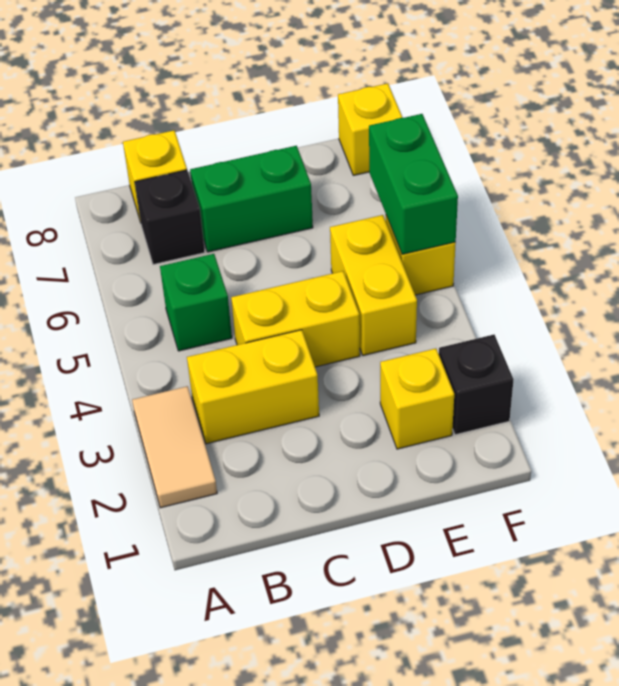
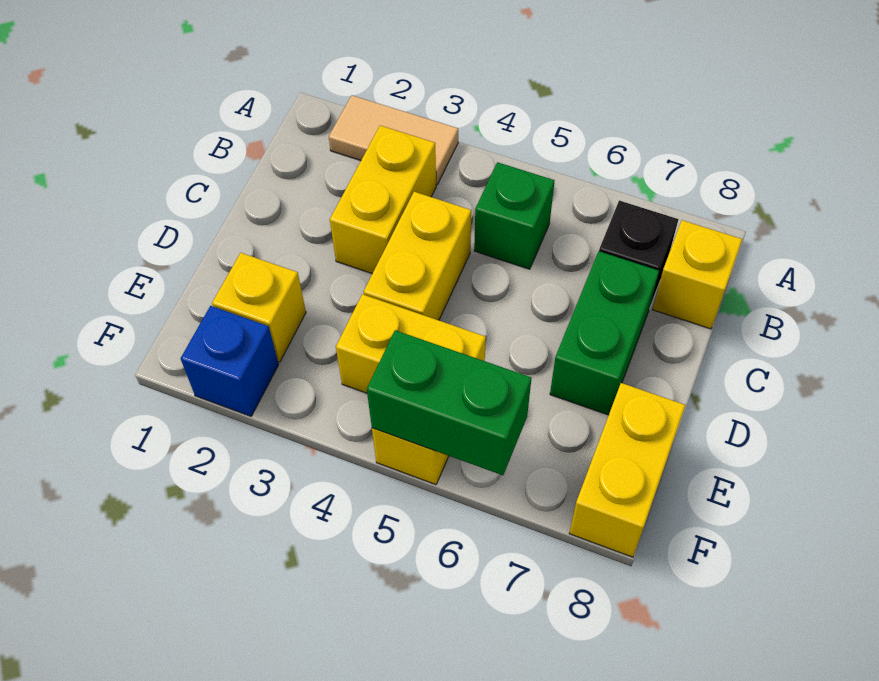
black 1x1 brick [439,335,513,435] -> blue 1x1 brick [181,306,279,416]
yellow 1x1 brick [338,83,403,175] -> yellow 1x2 brick [569,383,685,557]

